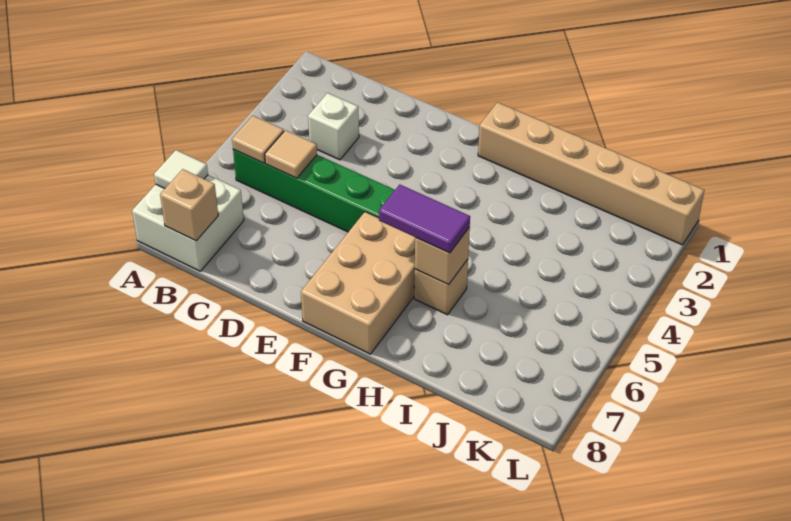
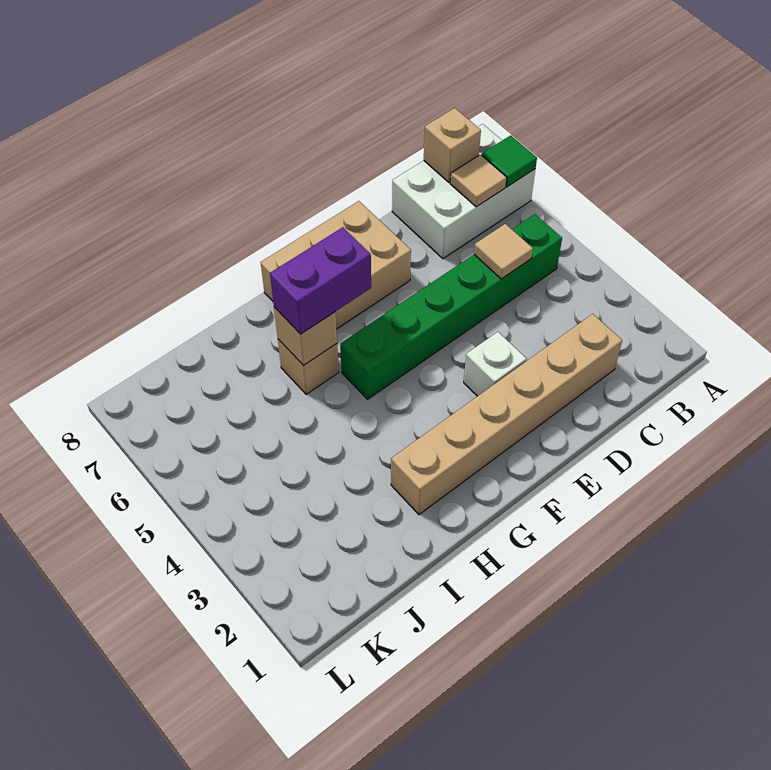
white 2x2 brick [132,175,244,271] -> white 2x3 brick [392,124,535,259]
white 1x1 tile [154,150,208,188] -> green 1x1 tile [482,135,537,187]
tan 1x1 tile [232,116,284,163] -> tan 1x1 tile moved to [450,155,507,207]
white 1x1 brick [308,93,359,160] -> white 1x1 brick moved to [464,332,527,396]
tan 2x3 brick [301,212,415,354] -> tan 2x3 brick turned to [261,201,411,329]
tan 1x6 brick [478,102,704,245] -> tan 1x6 brick moved to [391,314,622,515]
purple 1x2 tile [379,185,470,253] -> purple 1x2 brick [270,227,371,334]

